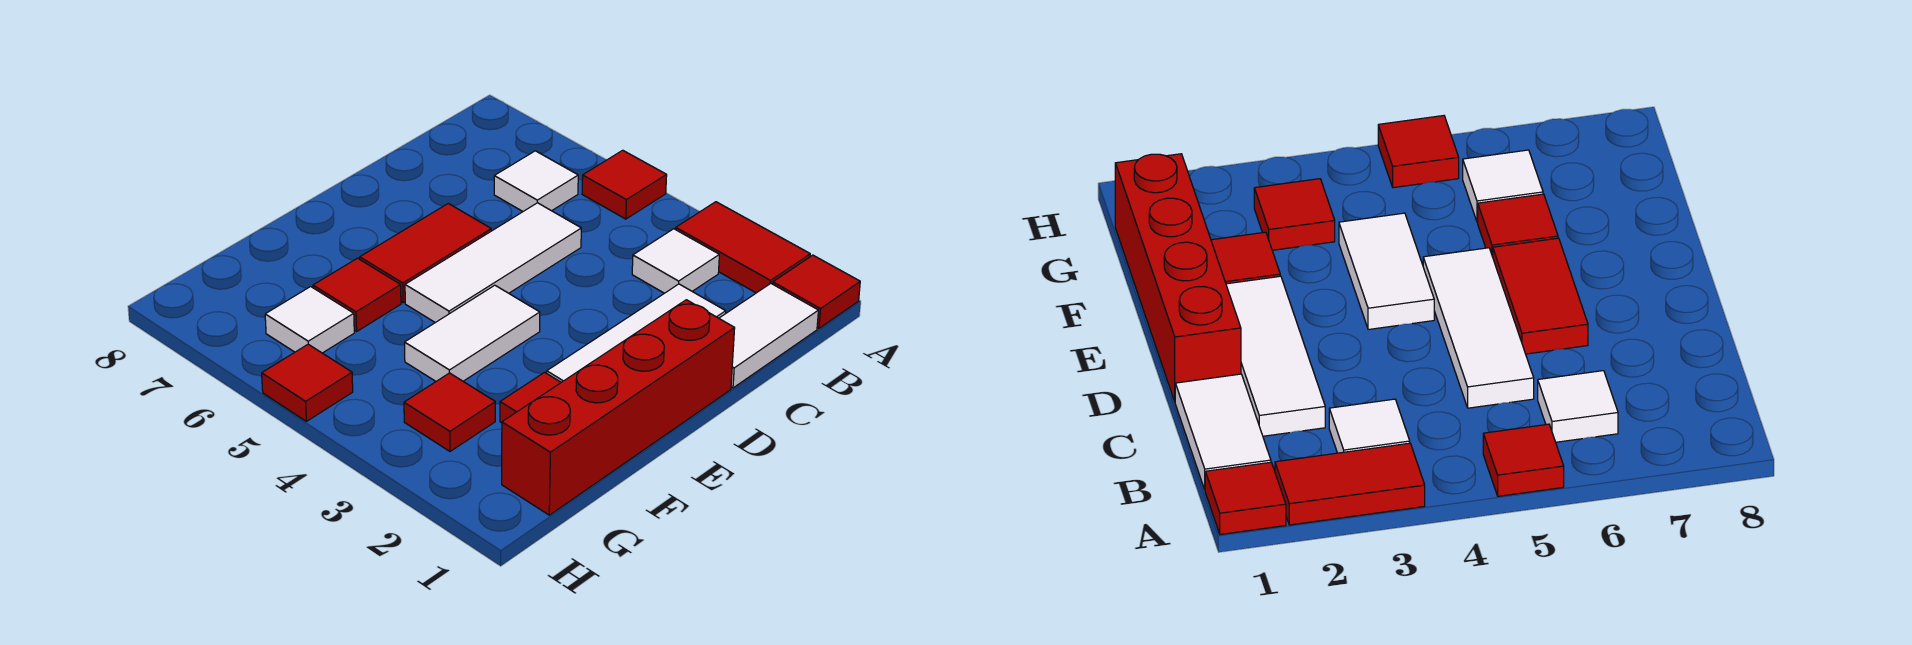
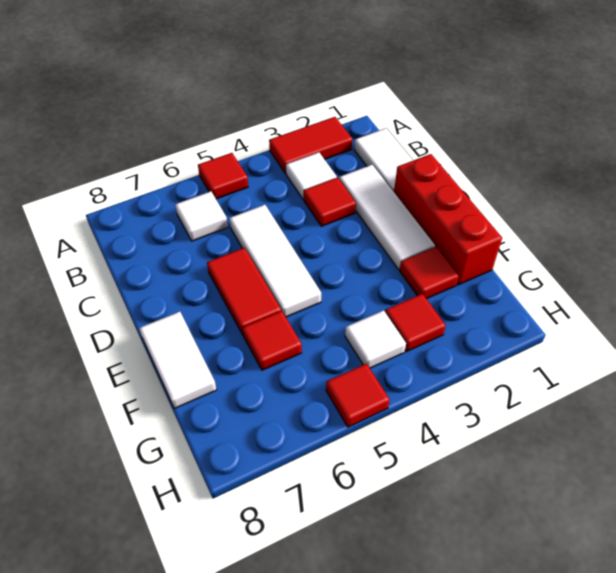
red 1x1 tile [773,255,860,328] -> red 1x1 tile moved to [304,178,356,226]
red 1x4 brick [502,300,735,515] -> red 1x3 brick [394,154,502,285]
white 1x2 tile [405,285,540,381] -> white 1x2 tile moved to [139,312,217,408]
white 1x1 tile [265,287,354,353] -> white 1x1 tile moved to [345,310,406,368]

